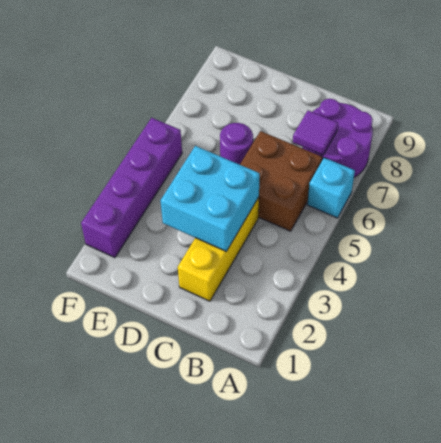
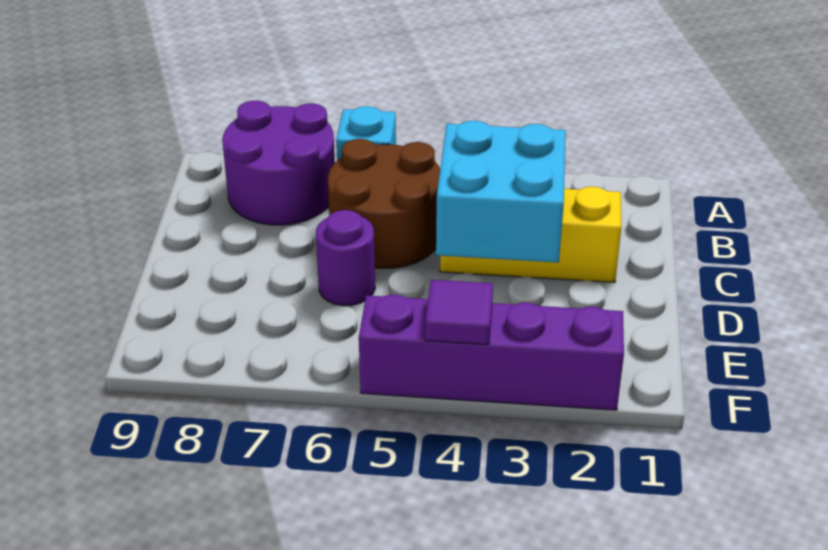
brown 2x2 brick [240,131,322,231] -> brown 2x2 round brick [328,139,440,268]
purple 1x1 tile [293,111,338,155] -> purple 1x1 tile moved to [425,280,493,345]

